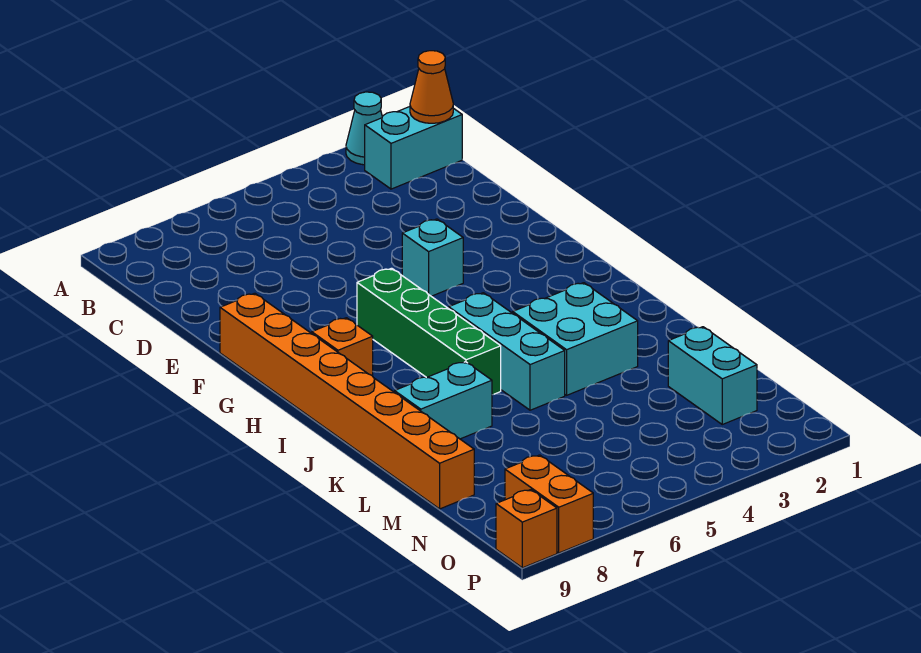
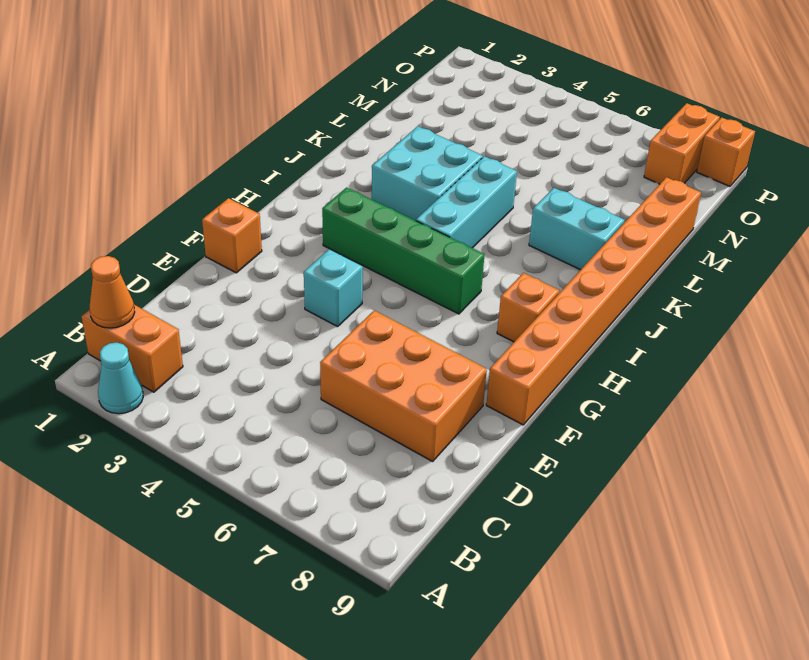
cyan 1x2 brick [365,107,462,189] -> orange 1x2 brick [82,305,183,392]
none -> orange 2x3 brick [320,310,487,461]
none -> orange 1x1 brick [202,198,262,273]
green 1x4 brick [357,268,501,395] -> green 1x4 brick turned to [322,188,485,314]
cyan 1x2 brick [668,327,757,424] -> none

